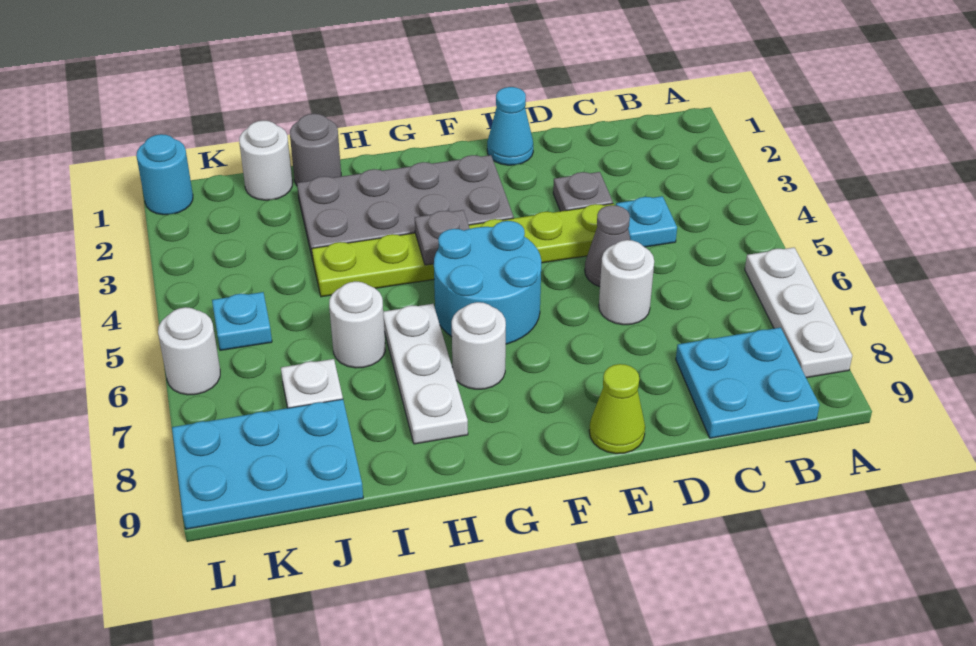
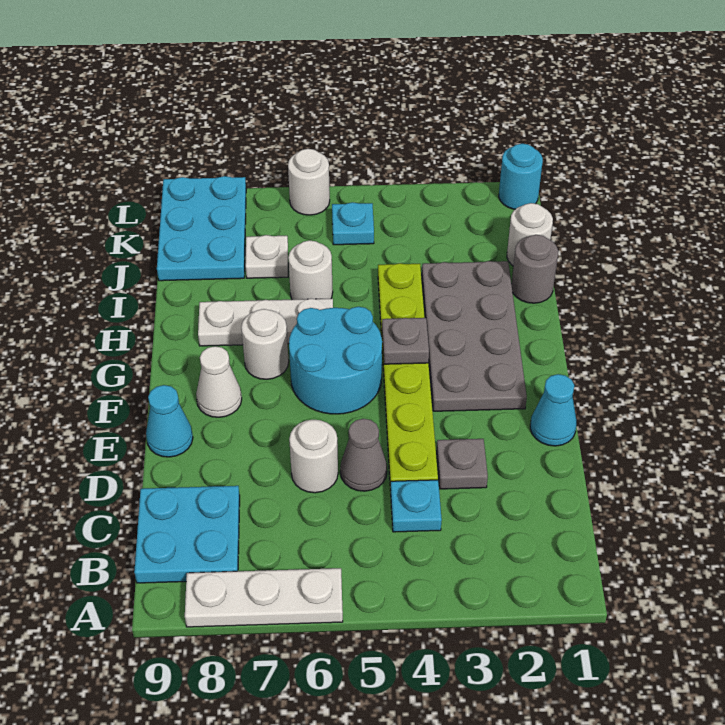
lime 1x1 cone [589,364,645,454] -> cyan 1x1 cone [146,385,193,457]
none -> white 1x1 cone [196,346,242,417]

